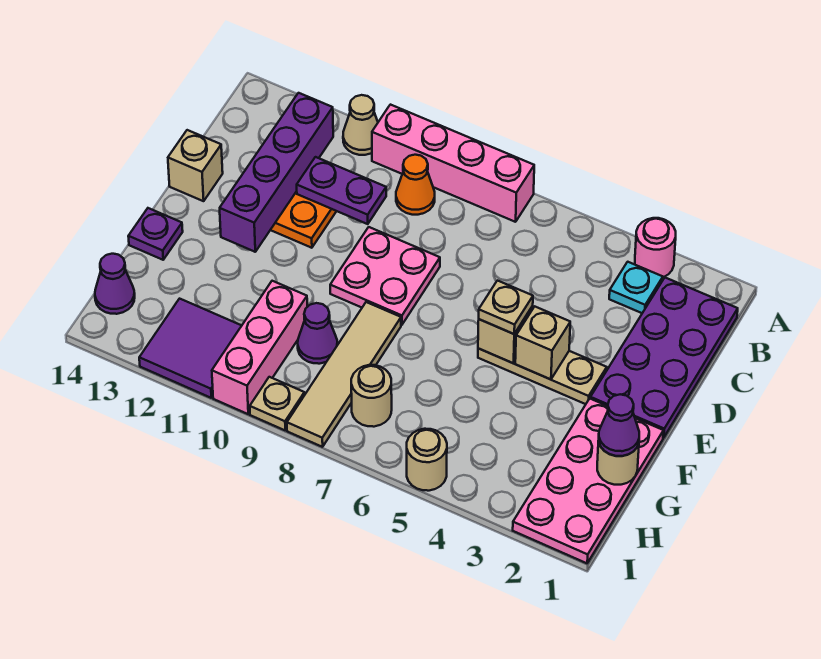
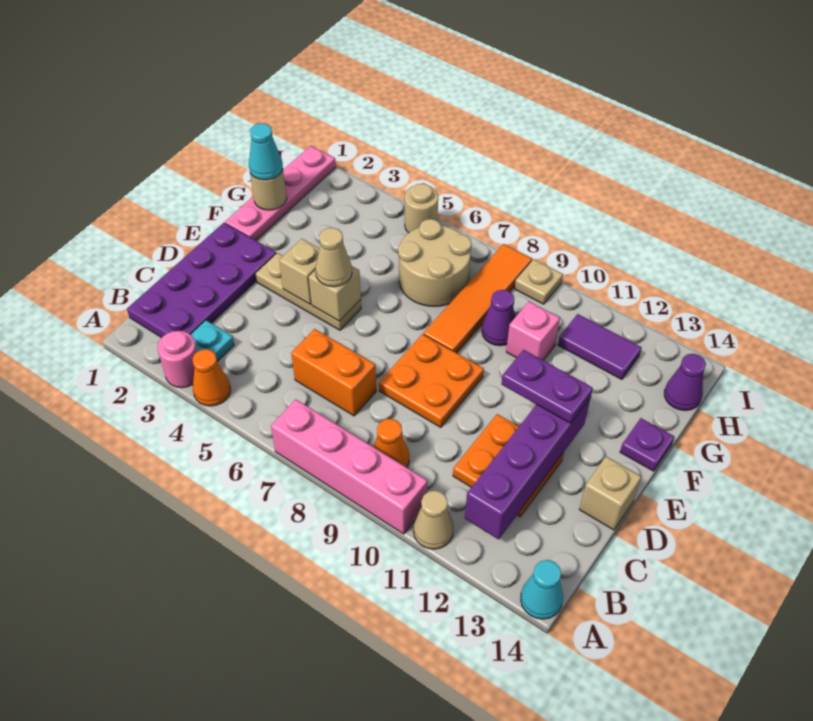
none -> orange 1x1 cone [193,349,231,406]
none -> cyan 1x1 cone [521,560,563,619]
none -> orange 1x2 brick [291,329,376,416]
purple 1x2 plate [297,157,386,224] -> purple 1x2 plate moved to [501,350,593,423]
pink 2x2 plate [330,227,440,325] -> orange 2x2 plate [379,334,484,428]
tan 1x1 plate [479,281,533,334] -> tan 1x1 cone [315,228,352,287]
pink 2x4 plate [513,399,663,563] -> pink 1x4 plate [225,146,336,240]
tan 1x4 tile [287,302,401,447] -> orange 1x4 tile [423,244,532,353]
purple 1x1 cone [599,394,639,456] -> cyan 1x1 cone [249,123,283,180]
pink 1x3 brick [212,281,307,414] -> pink 1x1 brick [506,301,560,360]
tan 1x1 round brick [351,365,392,427] -> tan 2x2 round brick [398,219,472,307]
purple 2x2 tile [139,299,242,398] -> purple 1x2 tile [558,314,642,380]

